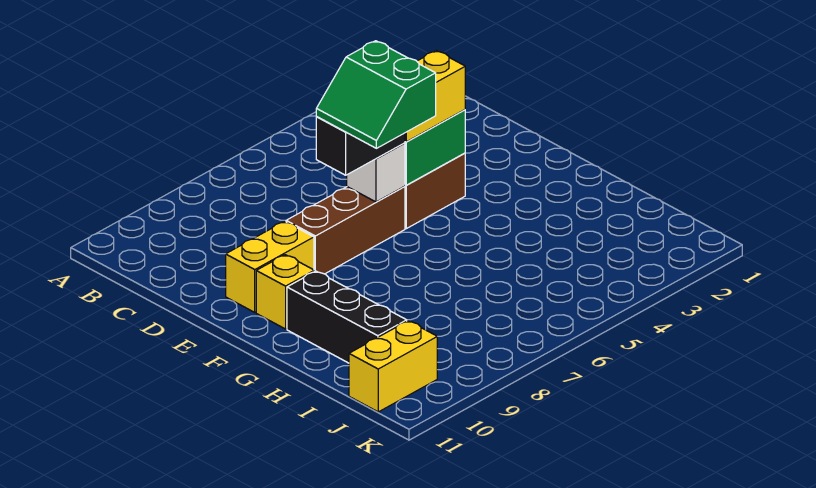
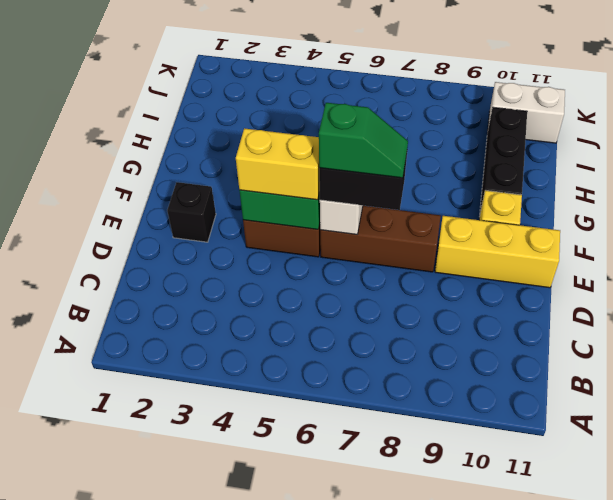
none -> black 1x1 brick [167,182,216,242]
green 2x2 slope [316,41,436,148] -> green 1x2 slope [319,103,408,178]
yellow 1x2 brick [226,221,314,312] -> yellow 1x3 brick [435,216,560,288]
yellow 1x2 brick [349,321,437,412] -> white 1x2 brick [488,82,565,143]

